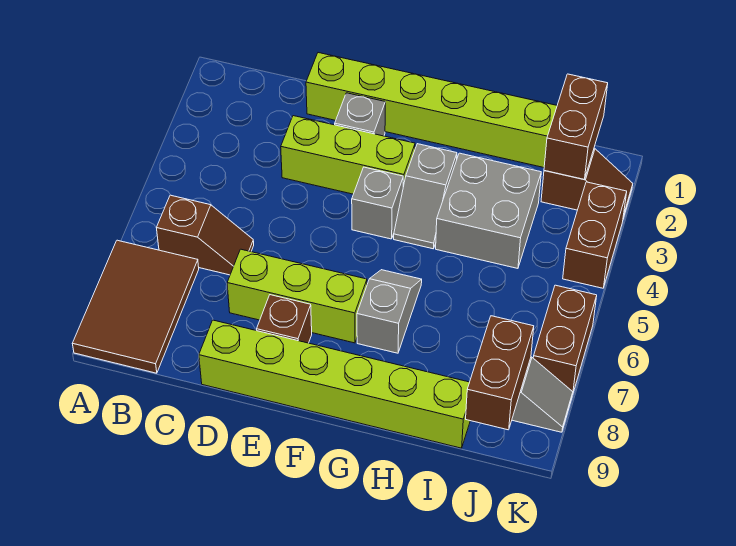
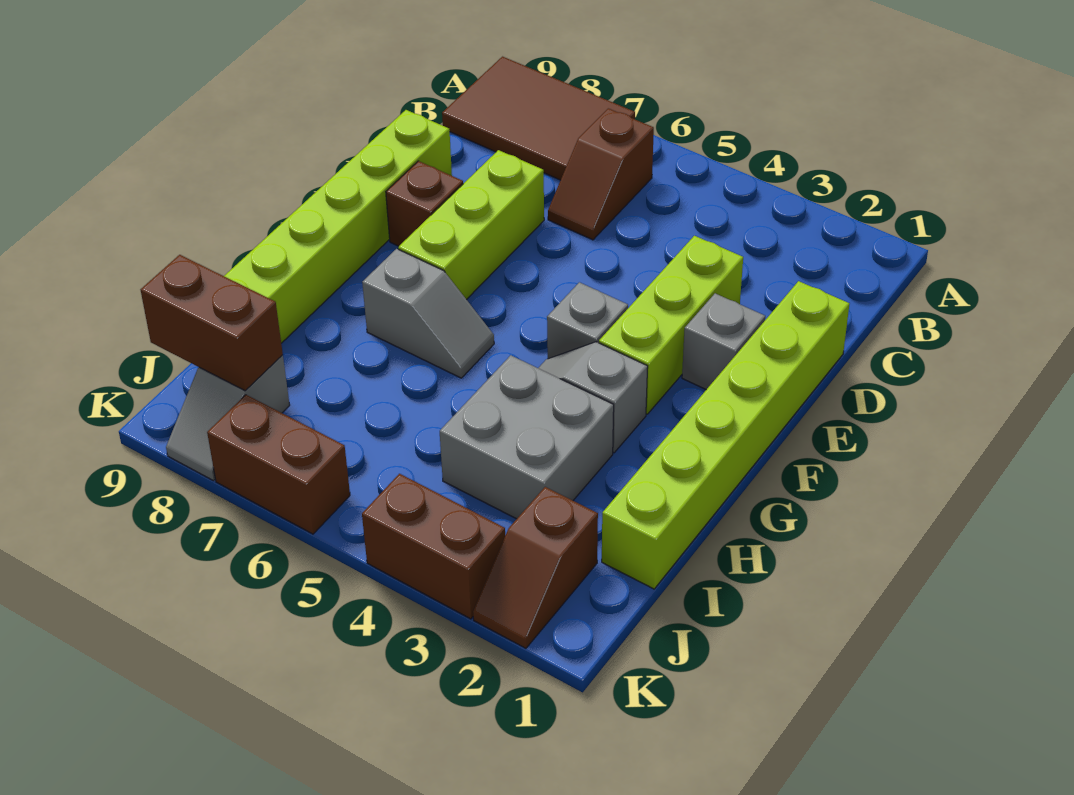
brown 1x2 brick [544,74,608,179] -> none

